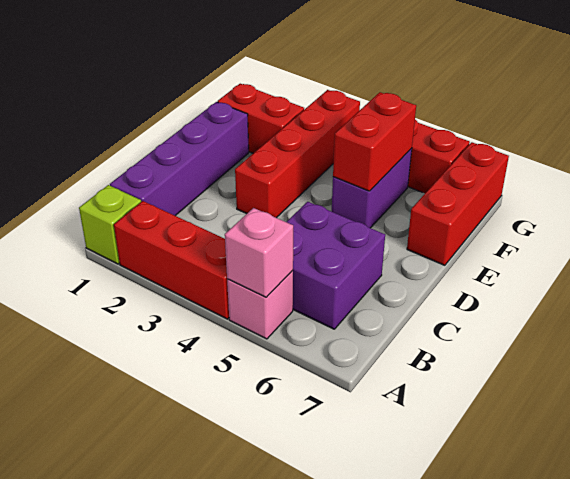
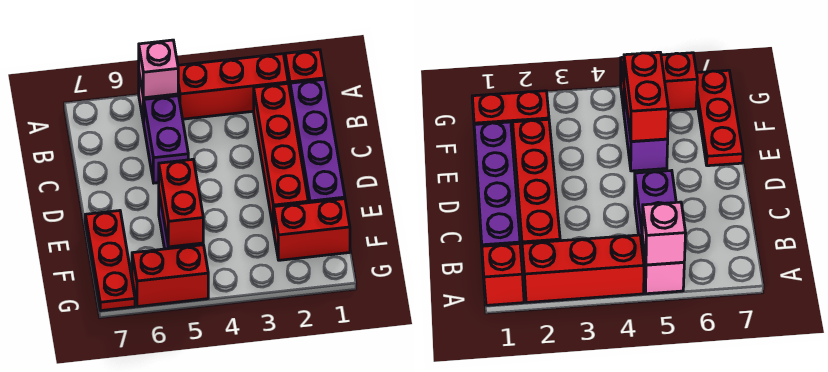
lime 1x1 brick [79,185,141,264] -> red 1x1 brick [285,50,325,89]
purple 2x2 brick [287,202,385,329] -> purple 1x2 brick [144,96,188,183]
red 1x4 brick [235,90,360,218] -> red 1x4 brick moved to [254,83,308,230]
red 1x3 brick [407,142,509,265] -> red 1x3 plate [85,211,135,311]

